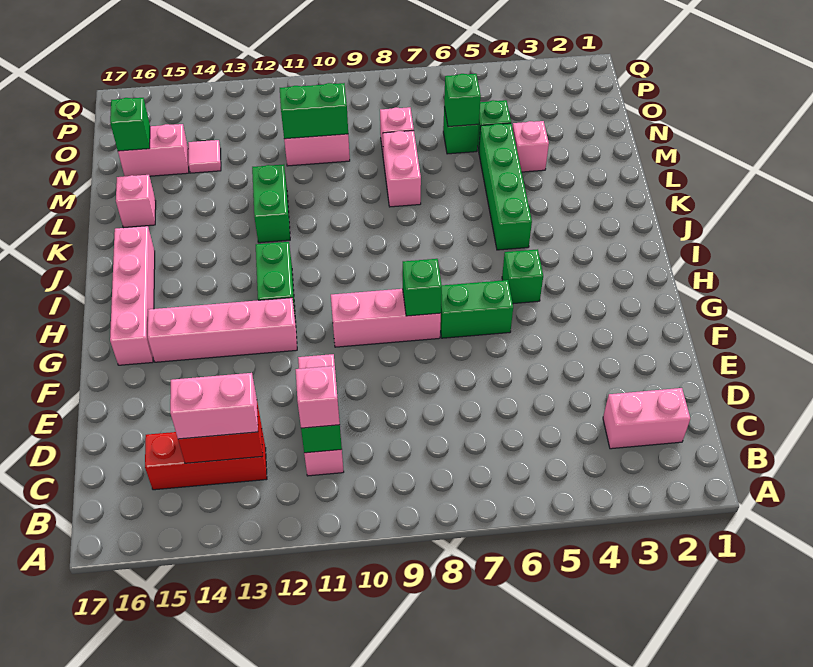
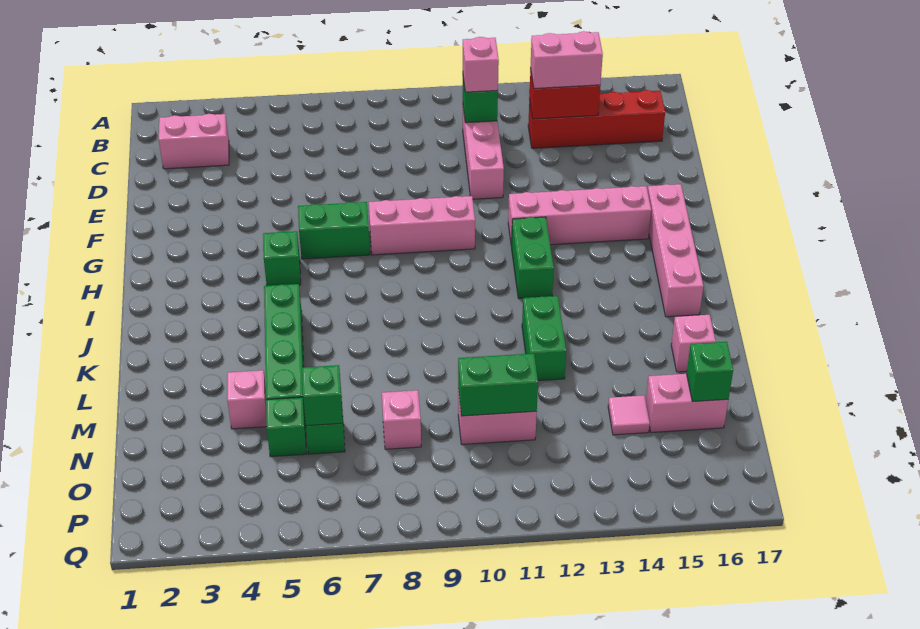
red 1x3 brick [145,426,267,490] -> red 1x4 brick [528,90,665,148]
green 1x1 brick [403,259,442,316] -> none
pink 1x2 brick [383,131,421,207] -> none

